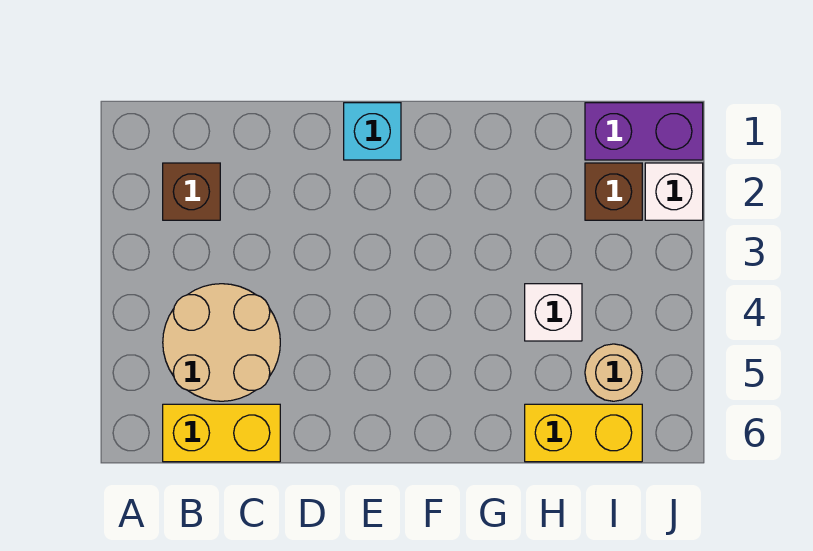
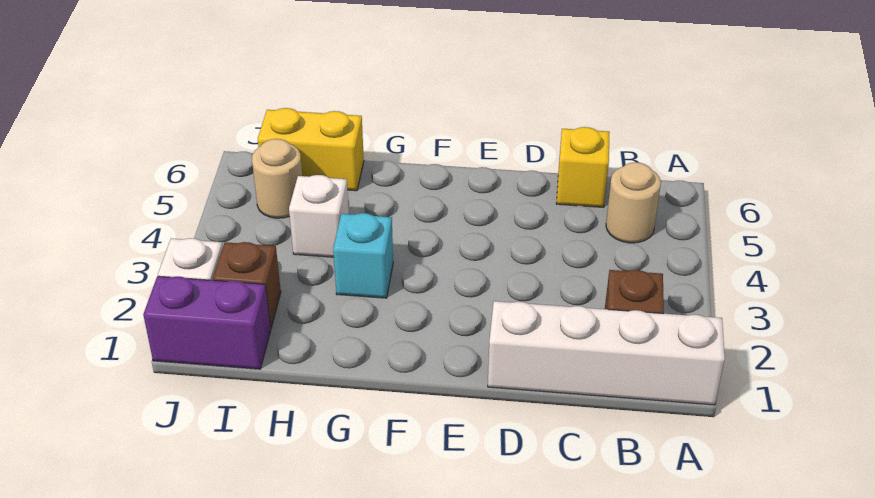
none -> white 1x4 brick [488,301,725,405]
tan 2x2 round brick [163,284,280,401] -> tan 1x1 round brick [606,162,661,243]
yellow 1x2 brick [163,404,280,462] -> yellow 1x1 brick [556,127,610,207]
cyan 1x1 brick [344,103,401,160] -> cyan 1x1 brick moved to [333,213,393,298]

